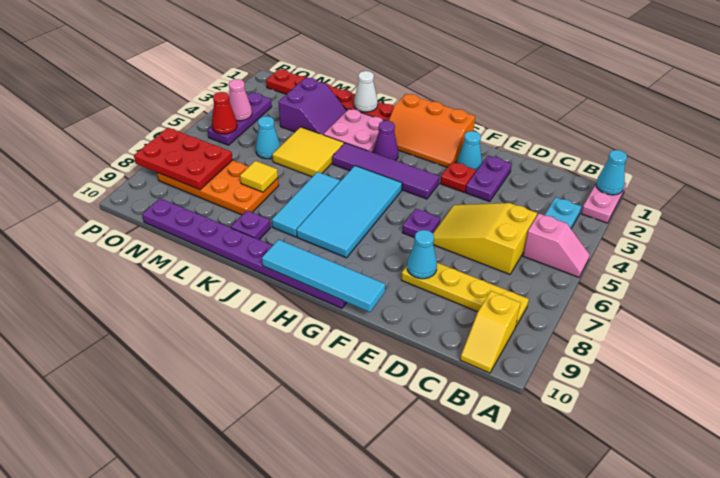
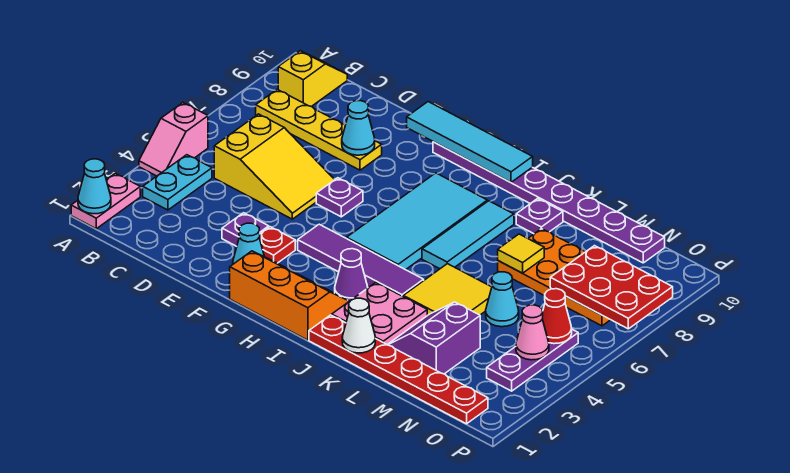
pink 1x2 slope [523,213,590,277] -> pink 1x2 slope turned to [139,103,208,176]
purple 1x2 plate [465,156,512,202] -> purple 1x1 plate [222,213,269,246]

